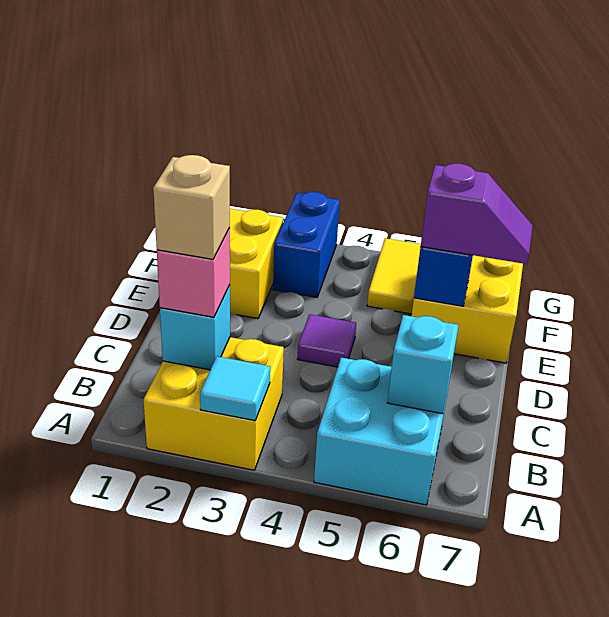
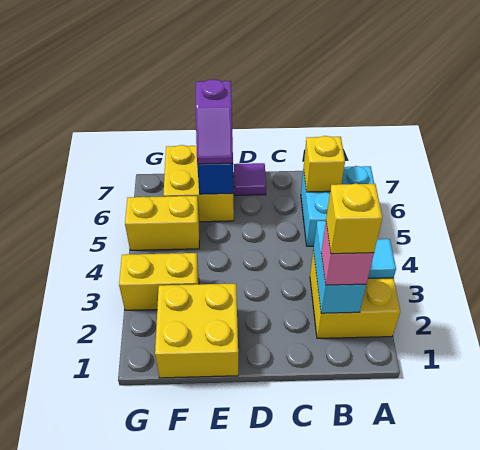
cyan 1x1 brick [160,285,230,370] -> cyan 1x2 brick [313,221,366,313]
tan 1x1 brick [153,155,230,259] -> yellow 1x1 brick [326,183,382,254]
cyan 1x1 brick [387,315,459,414] -> yellow 1x1 brick [304,136,345,192]
purple 1x1 tile [297,314,356,367] -> purple 1x1 tile moved to [234,163,266,196]
purple 1x2 slope [421,163,533,264] -> purple 1x2 slope turned to [196,79,233,164]
blue 1x2 brick [273,192,340,297] -> yellow 1x2 brick [119,253,199,310]
yellow 1x2 tile [367,238,421,314] -> yellow 1x2 brick [125,196,199,250]

